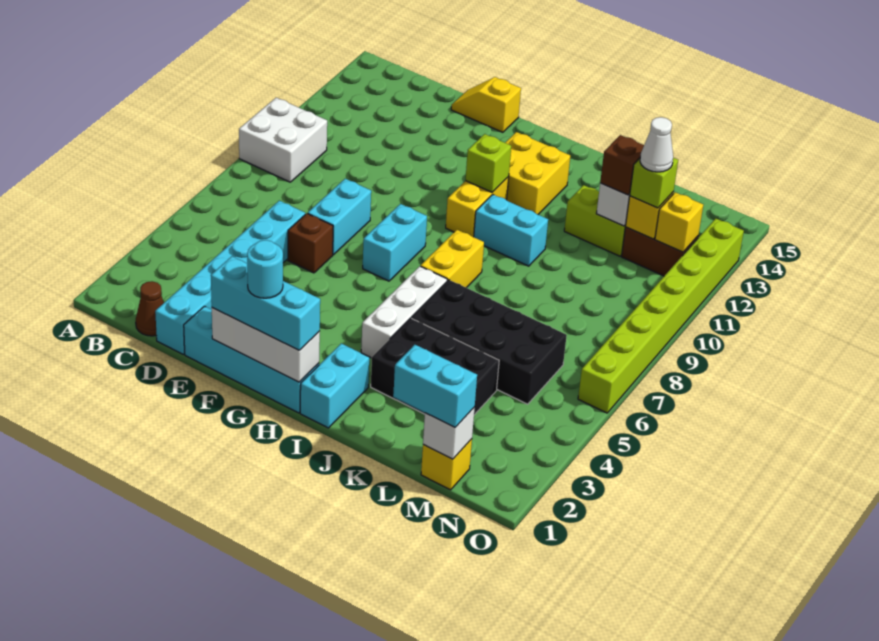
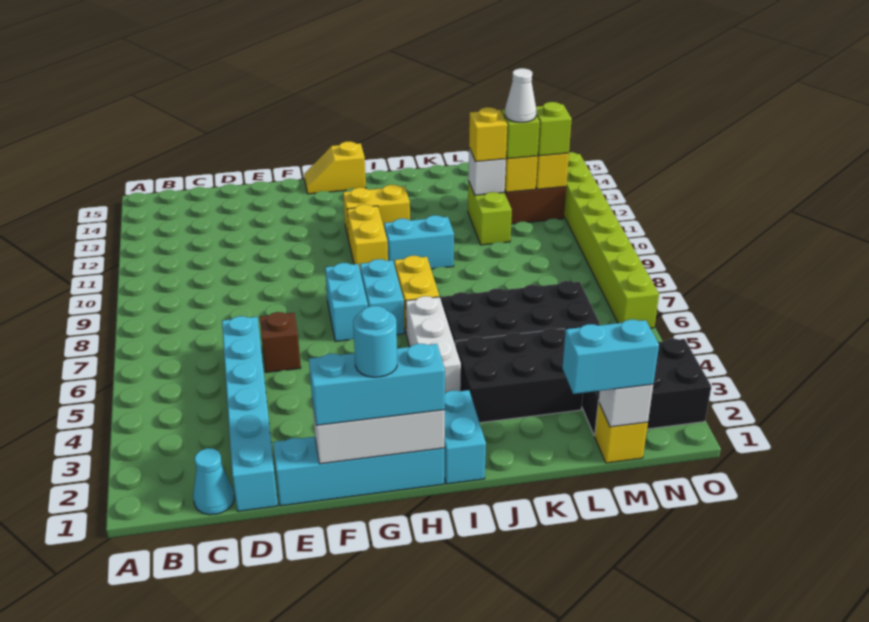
white 2x2 brick [239,98,327,182] -> none
brown 1x1 cone [136,281,164,336] -> cyan 1x1 cone [193,448,234,515]
cyan 1x2 brick [308,179,371,255] -> cyan 1x2 brick moved to [360,259,404,335]
yellow 1x2 slope [451,77,521,132] -> yellow 1x2 slope moved to [304,141,366,194]
lime 1x1 brick [465,134,511,192] -> lime 1x1 brick moved to [536,102,572,156]
yellow 2x2 brick [505,132,570,214] -> yellow 1x2 brick [343,185,410,239]
lime 1x2 brick [564,185,626,256] -> lime 1x2 brick turned to [468,181,512,245]
brown 1x1 brick [600,135,644,195] -> yellow 1x1 brick [469,107,507,162]
none -> black 2x3 brick [582,339,711,436]

